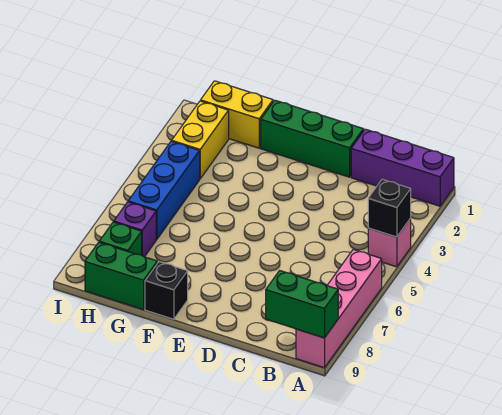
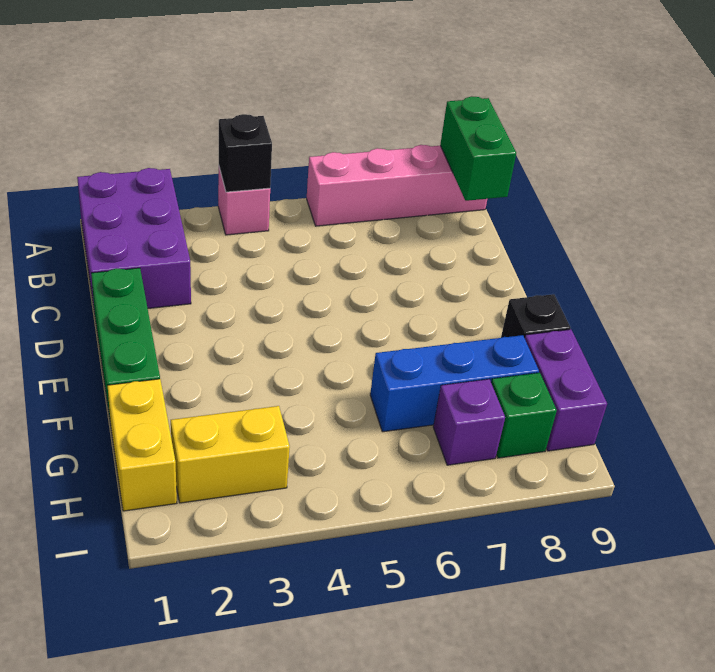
purple 1x3 brick [351,129,454,206] -> purple 2x3 brick [77,168,191,312]
green 1x2 brick [85,242,157,310] -> purple 1x2 brick [525,329,607,451]
blue 1x3 brick [128,141,200,239] -> blue 1x3 brick moved to [370,335,539,432]

